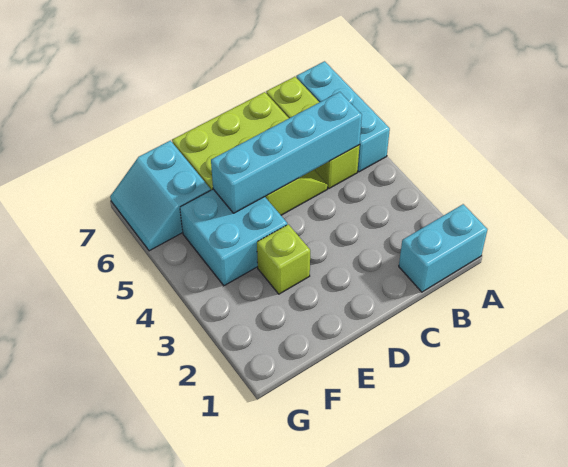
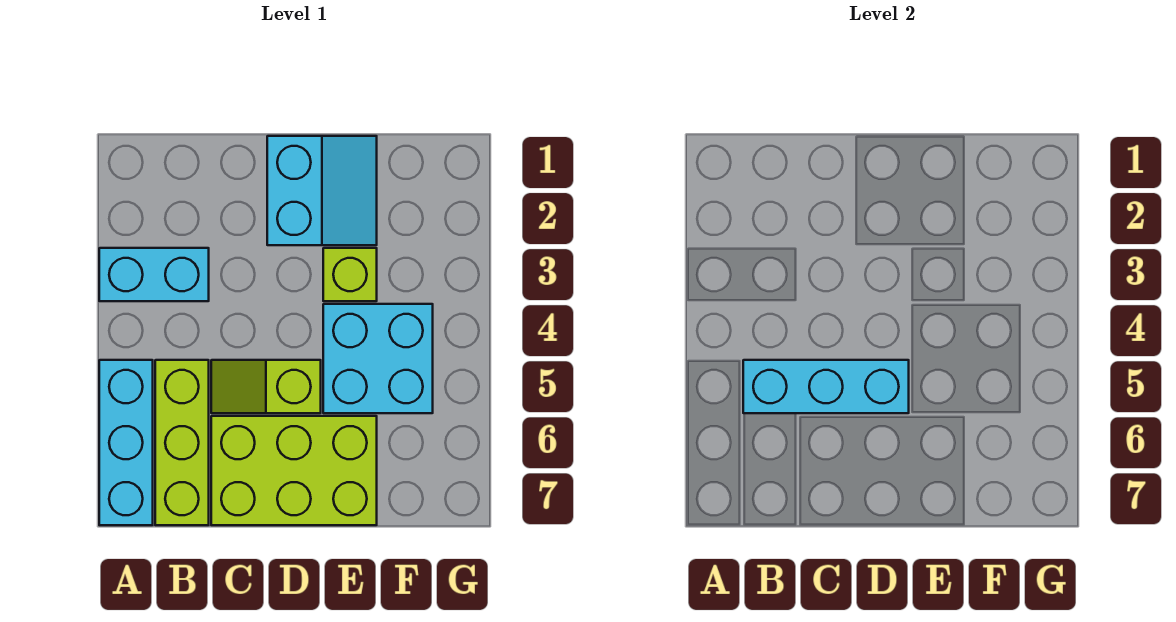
cyan 1x2 brick [399,204,487,292] -> cyan 1x2 brick moved to [99,248,209,301]
cyan 1x4 brick [211,92,362,213] -> cyan 1x3 brick [743,360,909,413]
cyan 2x2 slope [110,141,211,251] -> cyan 2x2 slope moved to [267,136,377,245]

